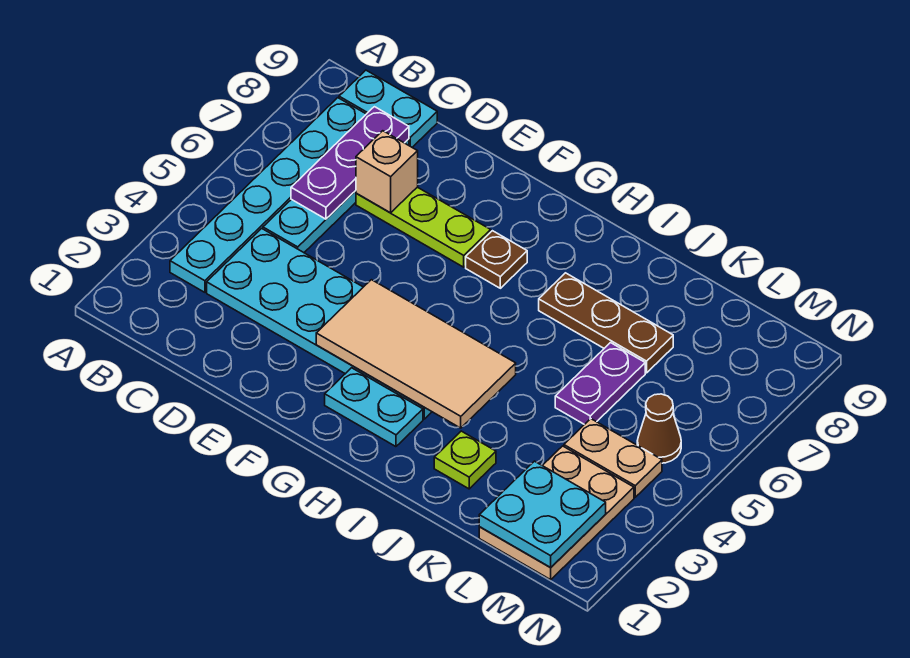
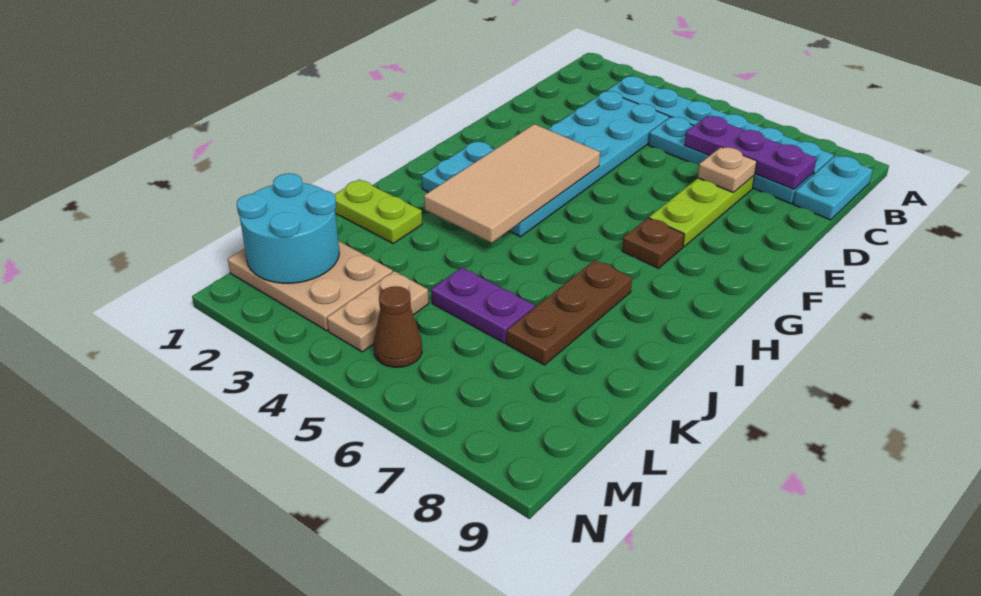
tan 1x1 brick [356,131,418,213] -> tan 1x1 plate [698,147,757,193]
lime 1x1 plate [434,431,496,489] -> lime 1x2 plate [334,179,422,243]
cyan 2x2 plate [479,461,606,568] -> cyan 2x2 round brick [237,173,339,283]

